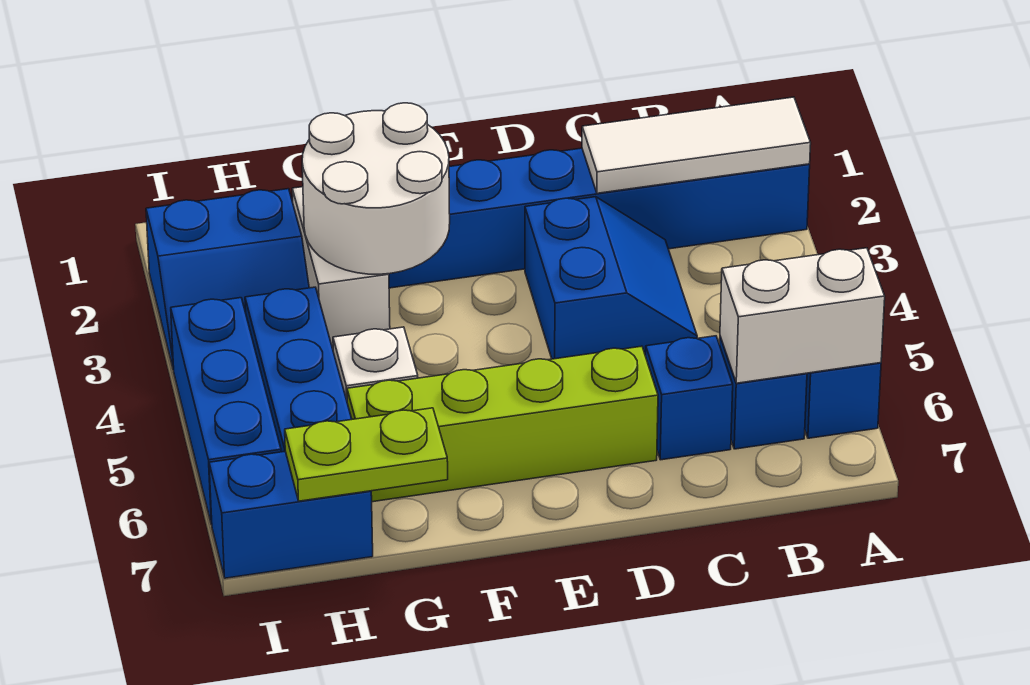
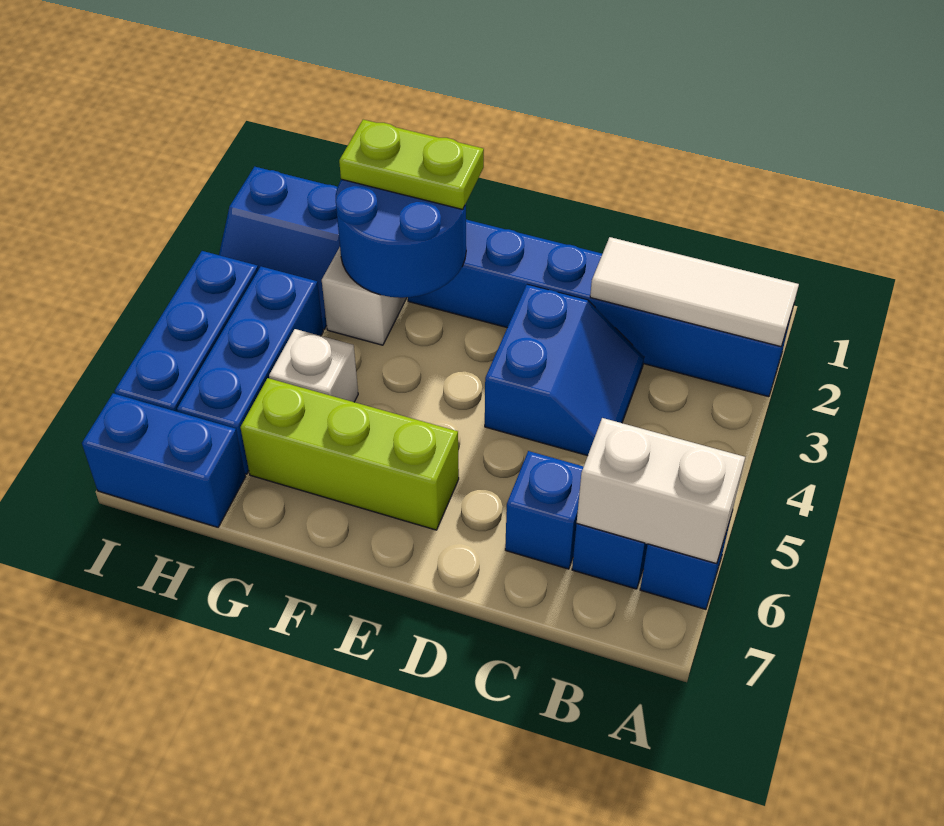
lime 1x4 brick [347,346,658,502] -> lime 1x3 brick [240,378,459,530]
white 2x2 round brick [302,103,450,274] -> blue 2x2 round brick [336,179,466,298]
lime 1x2 plate [285,408,448,501] -> lime 1x2 plate moved to [339,120,484,210]

